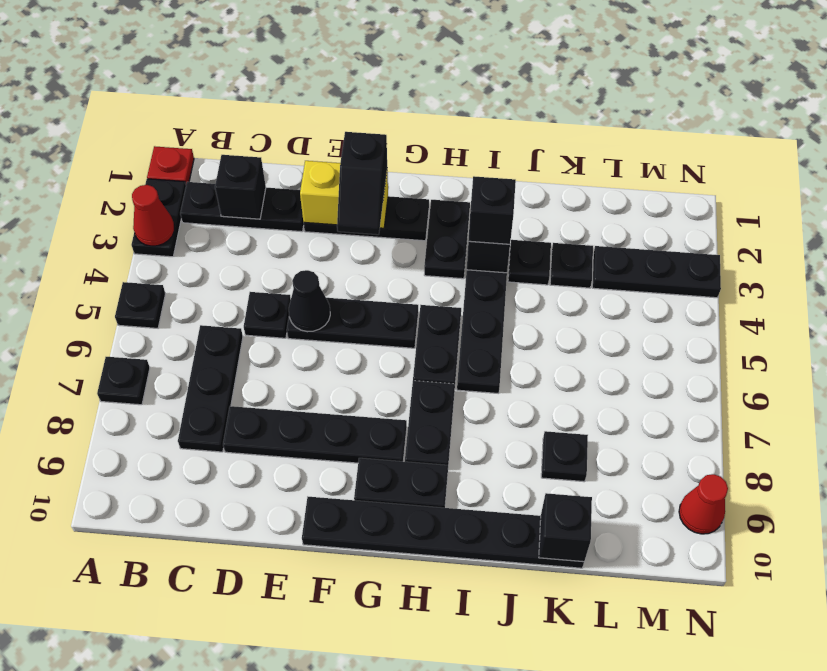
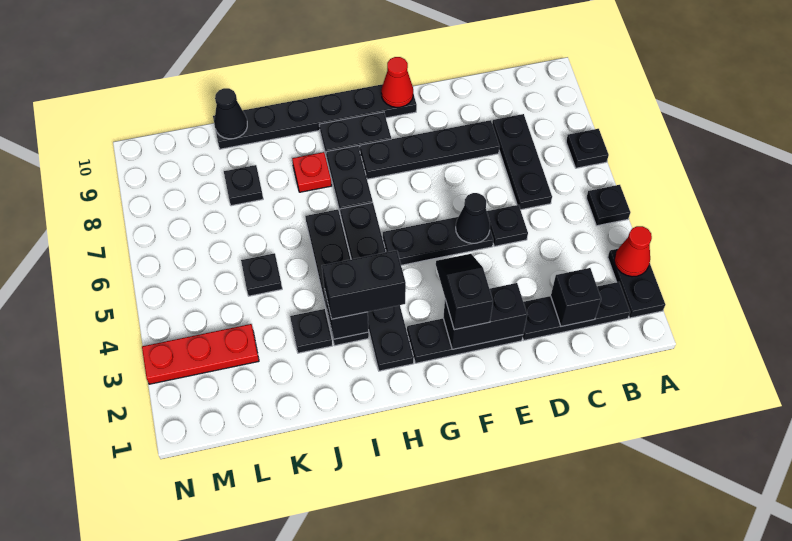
red 1x1 plate [147,146,194,184] -> red 1x1 plate moved to [292,152,332,192]
yellow 1x2 brick [300,161,388,228] -> black 1x2 brick [443,283,527,349]
black 1x1 brick [468,176,516,244] -> black 1x2 brick [322,250,406,319]
black 1x1 plate [550,243,593,288] -> black 1x1 plate moved to [241,253,282,296]
black 1x1 brick [539,493,592,562] -> black 1x1 cone [214,88,247,139]
black 1x3 plate [592,246,721,298] -> red 1x3 plate [142,324,259,384]
red 1x1 cone [679,474,728,534] -> red 1x1 cone moved to [381,57,413,107]

